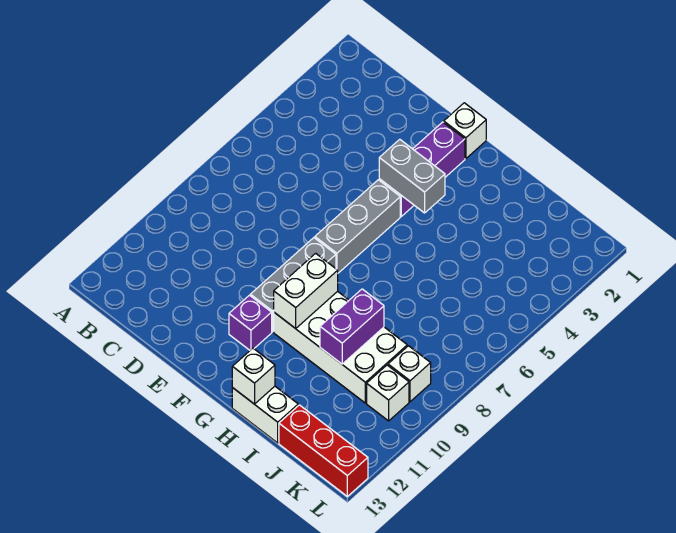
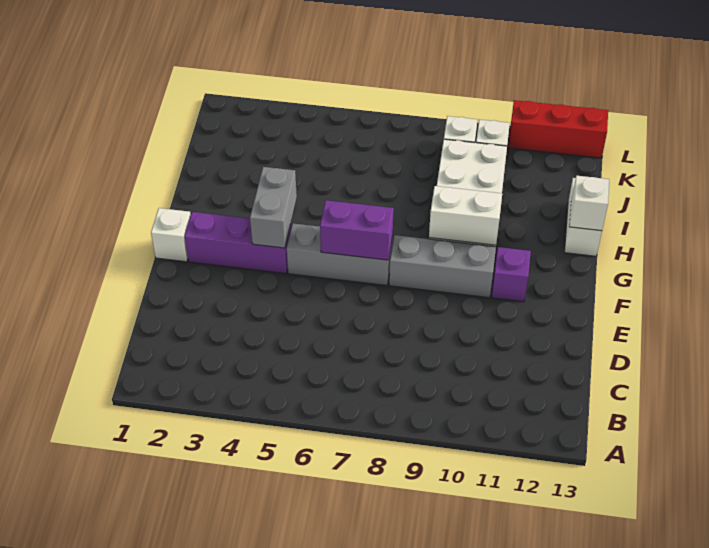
purple 1x2 brick [320,289,384,364] -> purple 1x2 brick moved to [320,200,394,260]
red 1x3 brick [279,405,368,496] -> red 1x3 brick turned to [508,100,608,158]

